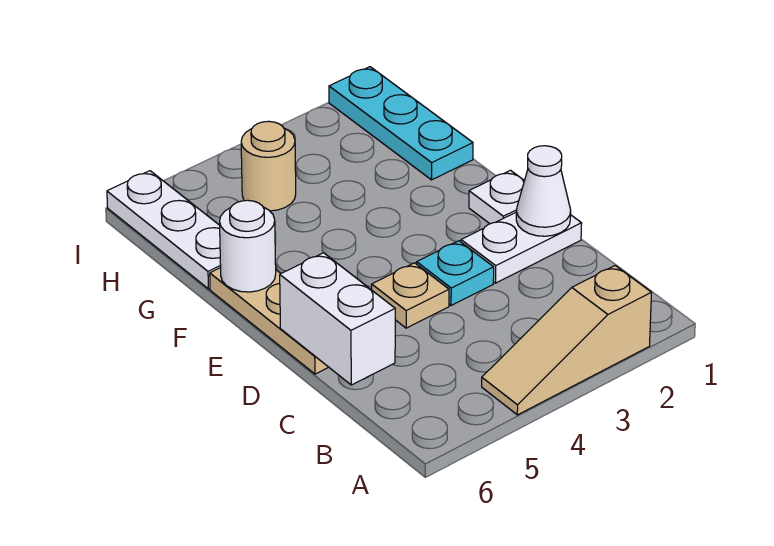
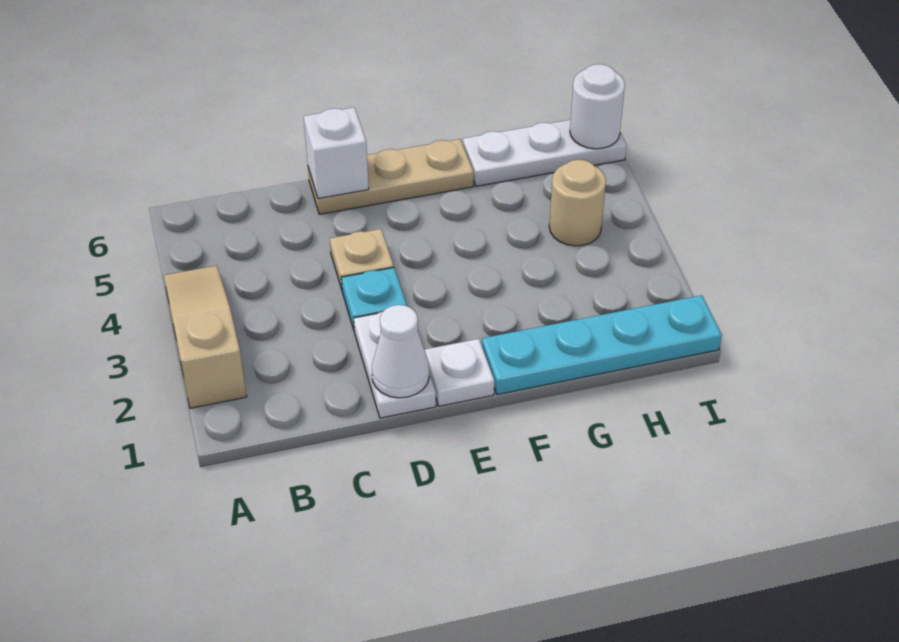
white 1x2 brick [280,253,395,385] -> white 1x1 brick [304,107,369,199]
white 1x1 round brick [220,200,276,292] -> white 1x1 round brick moved to [570,64,625,149]
cyan 1x3 plate [329,67,473,180] -> cyan 1x4 plate [482,295,722,395]

